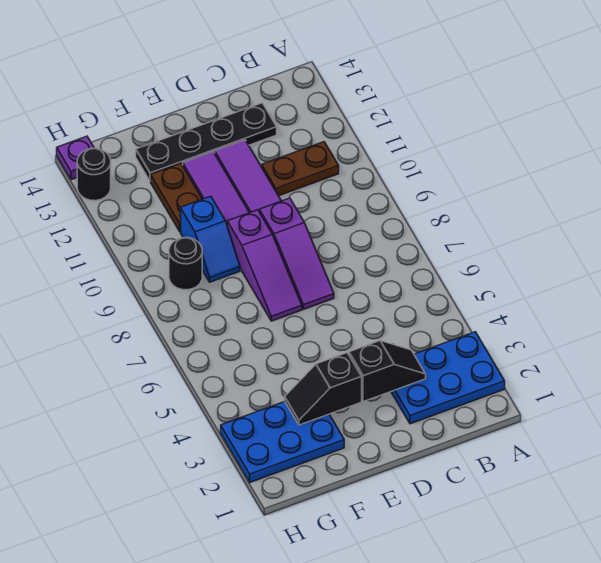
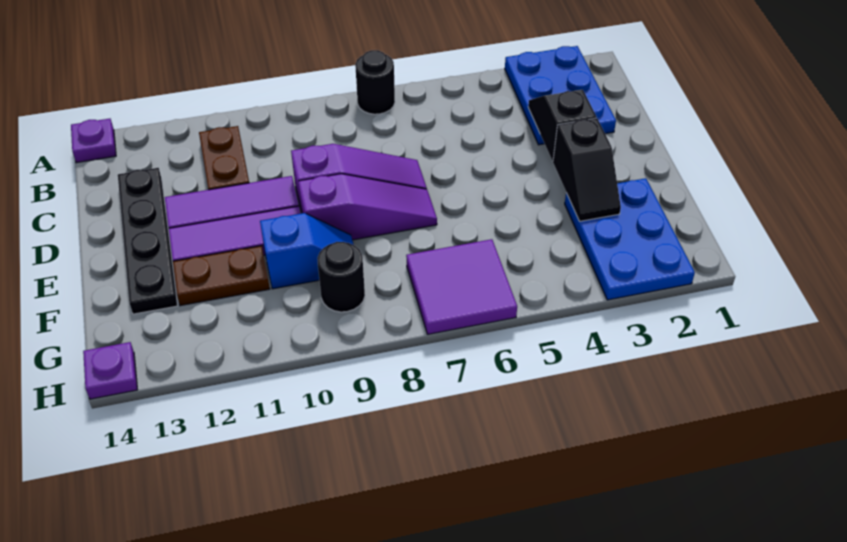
none -> purple 1x1 plate [71,119,116,163]
none -> purple 2x2 tile [406,239,517,334]
black 1x1 round brick [77,148,111,201] -> black 1x1 round brick moved to [355,50,395,114]

